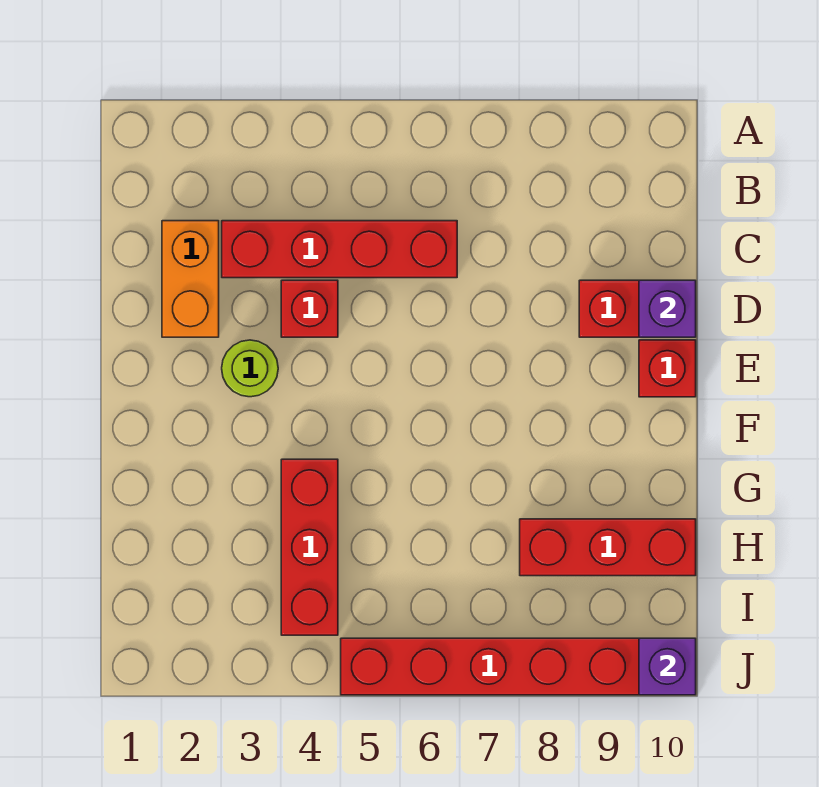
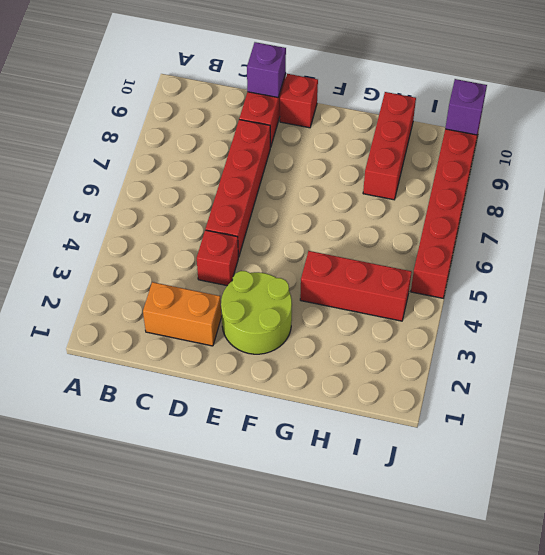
red 1x4 brick [222,221,457,278] -> red 1x4 brick moved to [206,120,270,257]
lime 1x1 round brick [222,340,278,397] -> lime 2x2 round brick [221,271,292,354]

